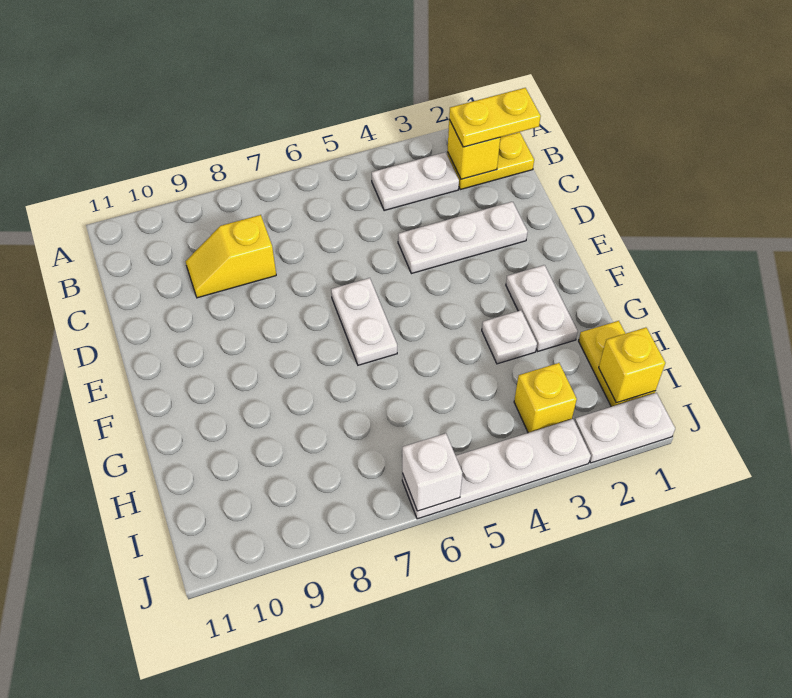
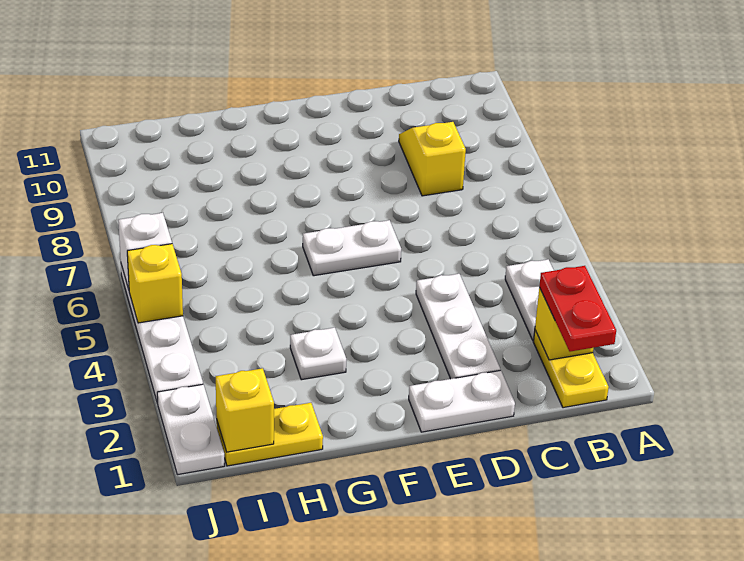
yellow 1x2 plate [449,88,541,147] -> red 1x2 plate [539,266,616,352]
white 1x2 plate [506,265,578,351] -> white 1x2 plate moved to [409,370,515,432]
yellow 1x1 brick [514,363,577,433] -> yellow 1x1 brick moved to [127,244,183,323]

